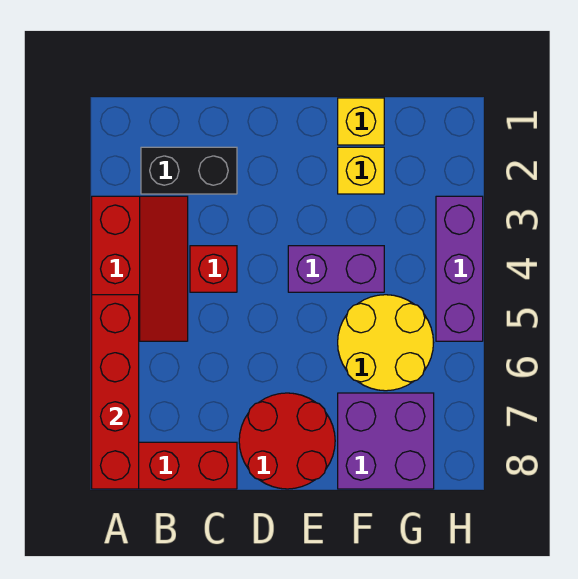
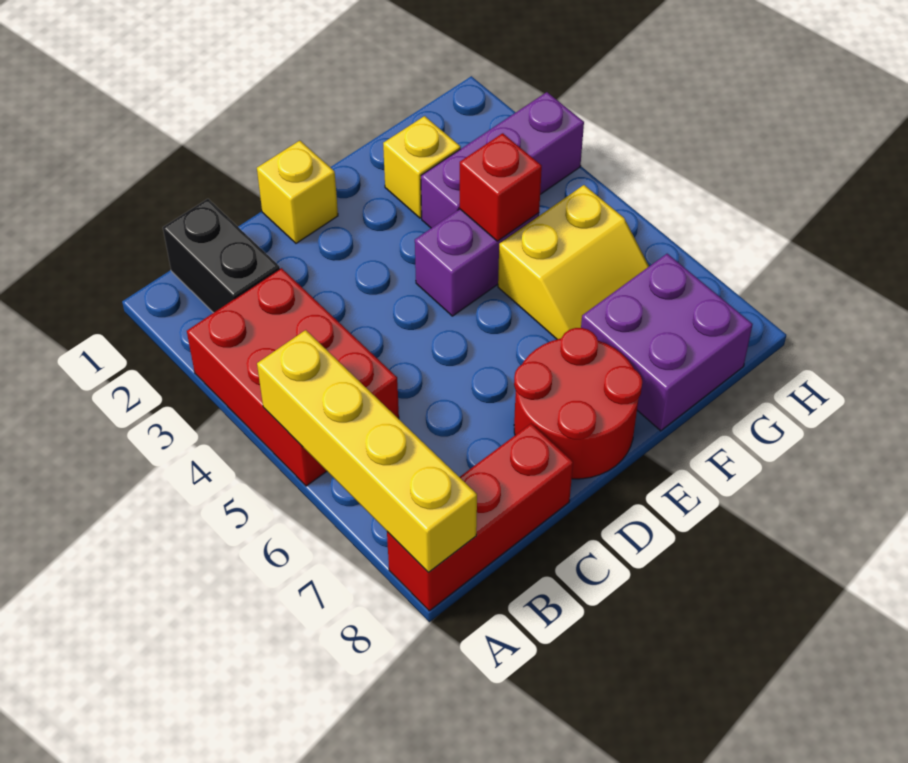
red 2x3 slope [92,196,188,341] -> red 2x3 brick [187,268,399,486]
red 1x4 brick [92,295,139,489] -> yellow 1x4 brick [257,330,477,573]
black 1x2 brick [141,147,237,194] -> black 1x2 brick turned to [163,199,280,313]
red 1x1 brick [190,246,237,292] -> red 1x1 brick moved to [460,133,542,241]
yellow 1x1 brick [338,98,384,145] -> yellow 1x1 brick moved to [257,141,338,243]
yellow 2x2 round brick [338,295,434,391] -> yellow 2x2 slope [498,185,649,339]
purple 1x3 brick [436,196,483,341] -> purple 1x3 brick turned to [421,92,584,228]

